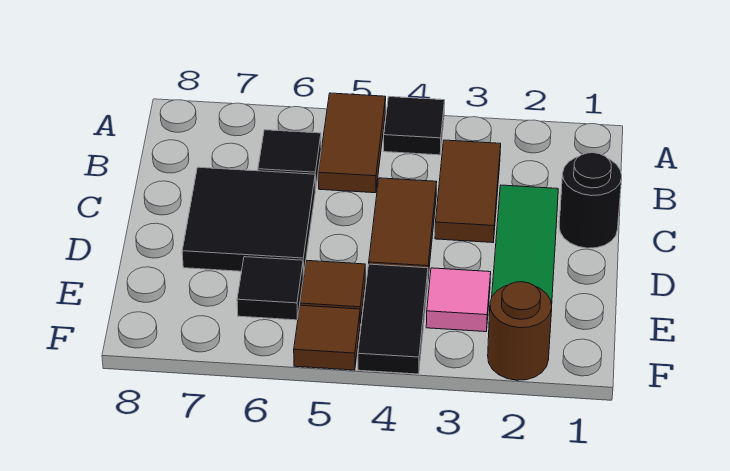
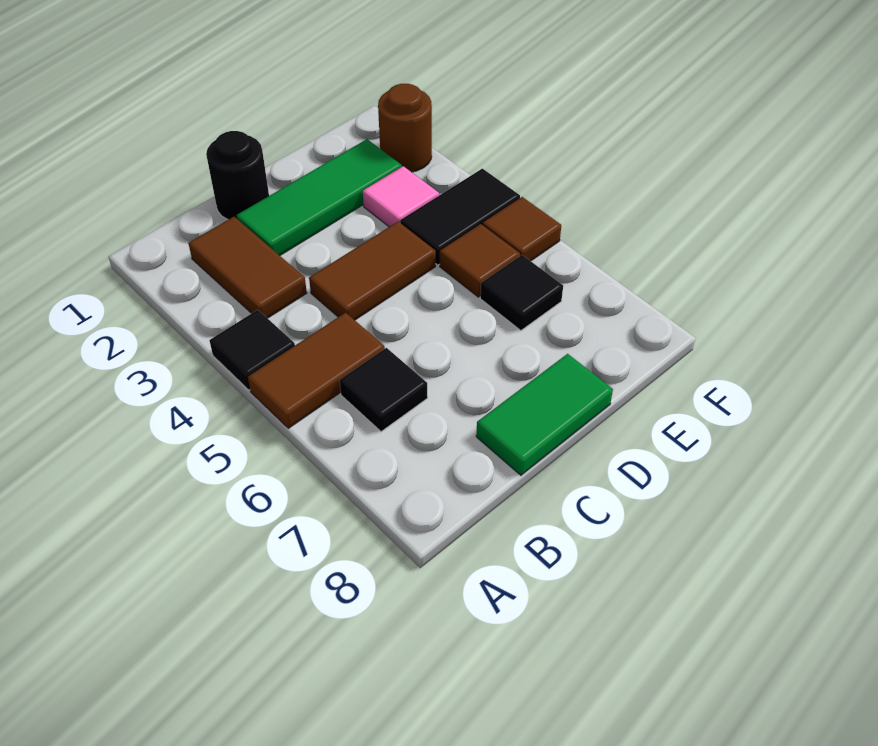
brown 1x2 tile [435,140,501,243] -> brown 1x2 tile turned to [188,217,307,318]
black 2x2 tile [182,167,315,275] -> none
none -> green 1x2 tile [476,354,613,475]

